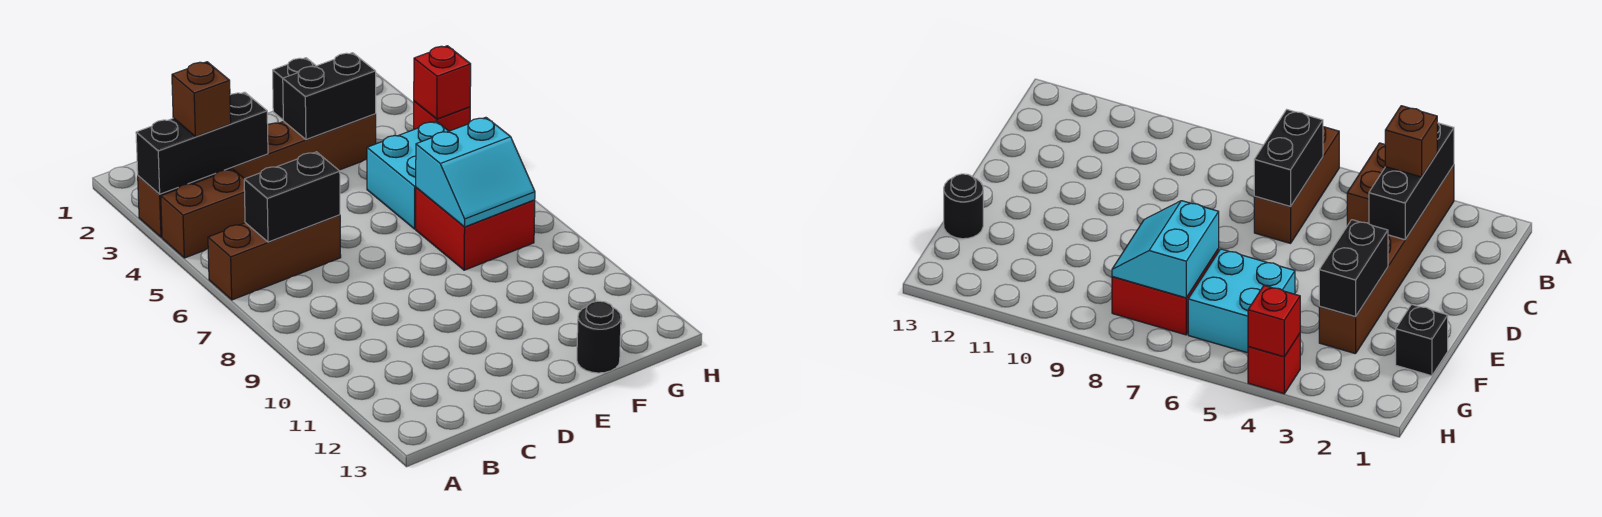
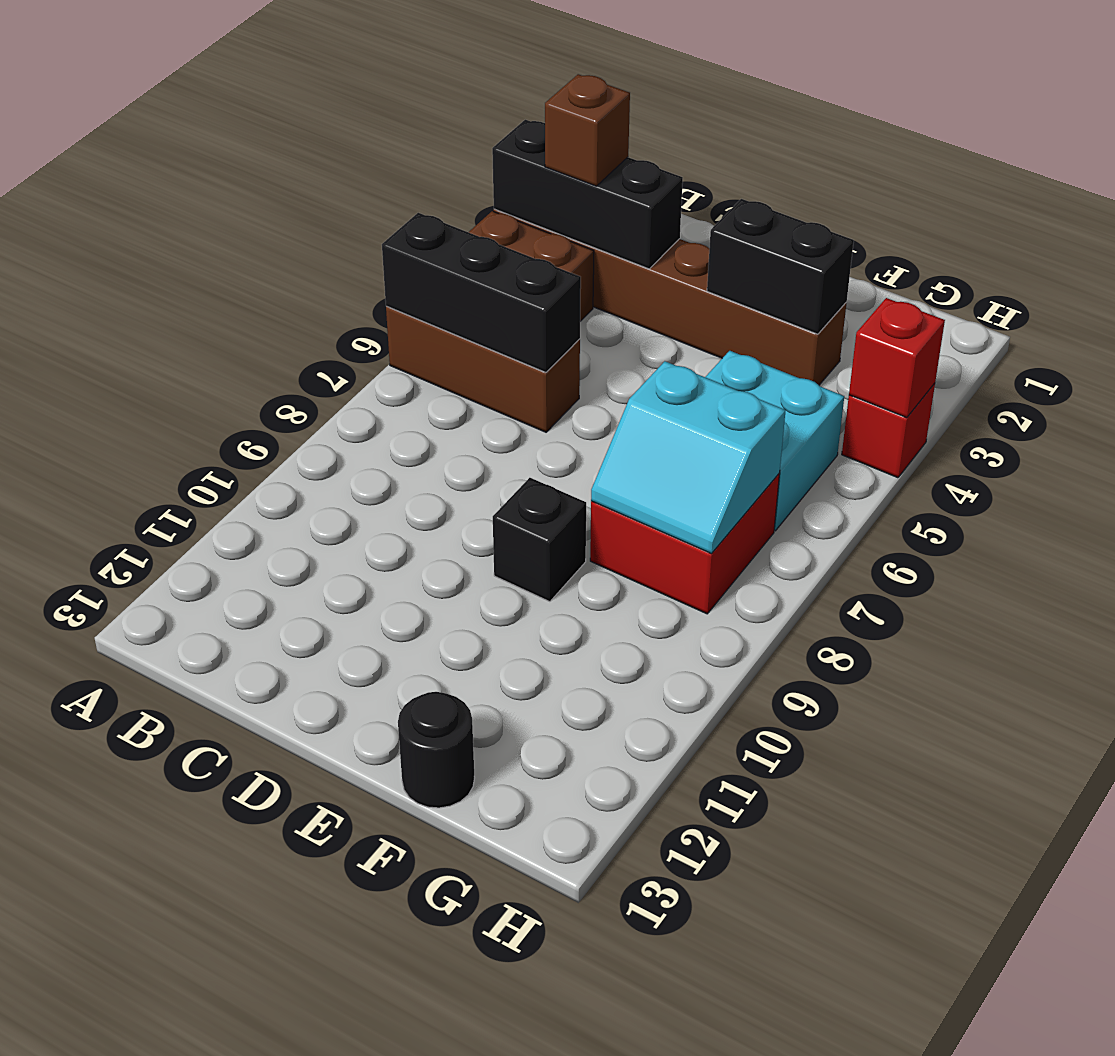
black 1x2 brick [244,152,340,242] -> black 1x3 brick [382,213,581,372]
black 1x1 brick [273,58,316,120] -> black 1x1 brick moved to [493,478,586,602]

